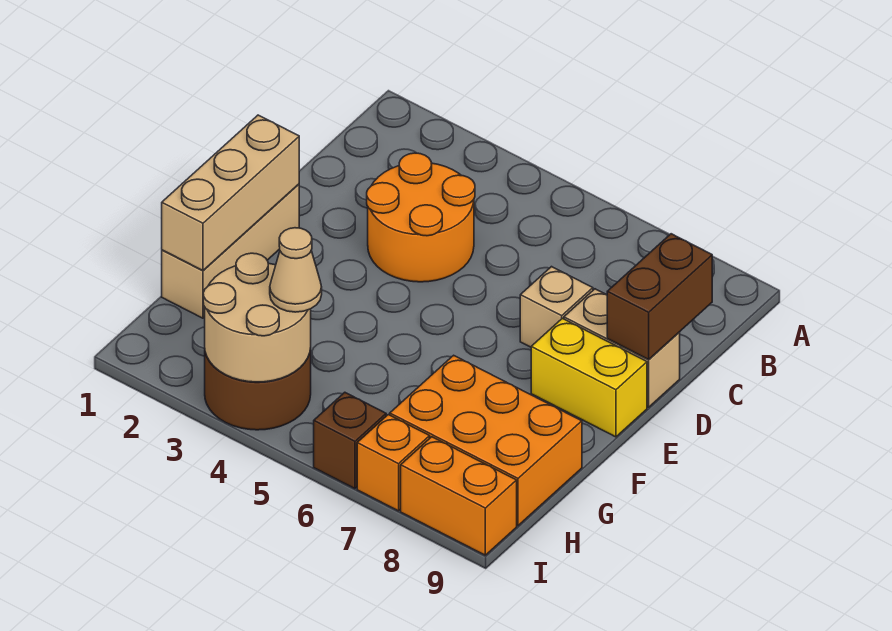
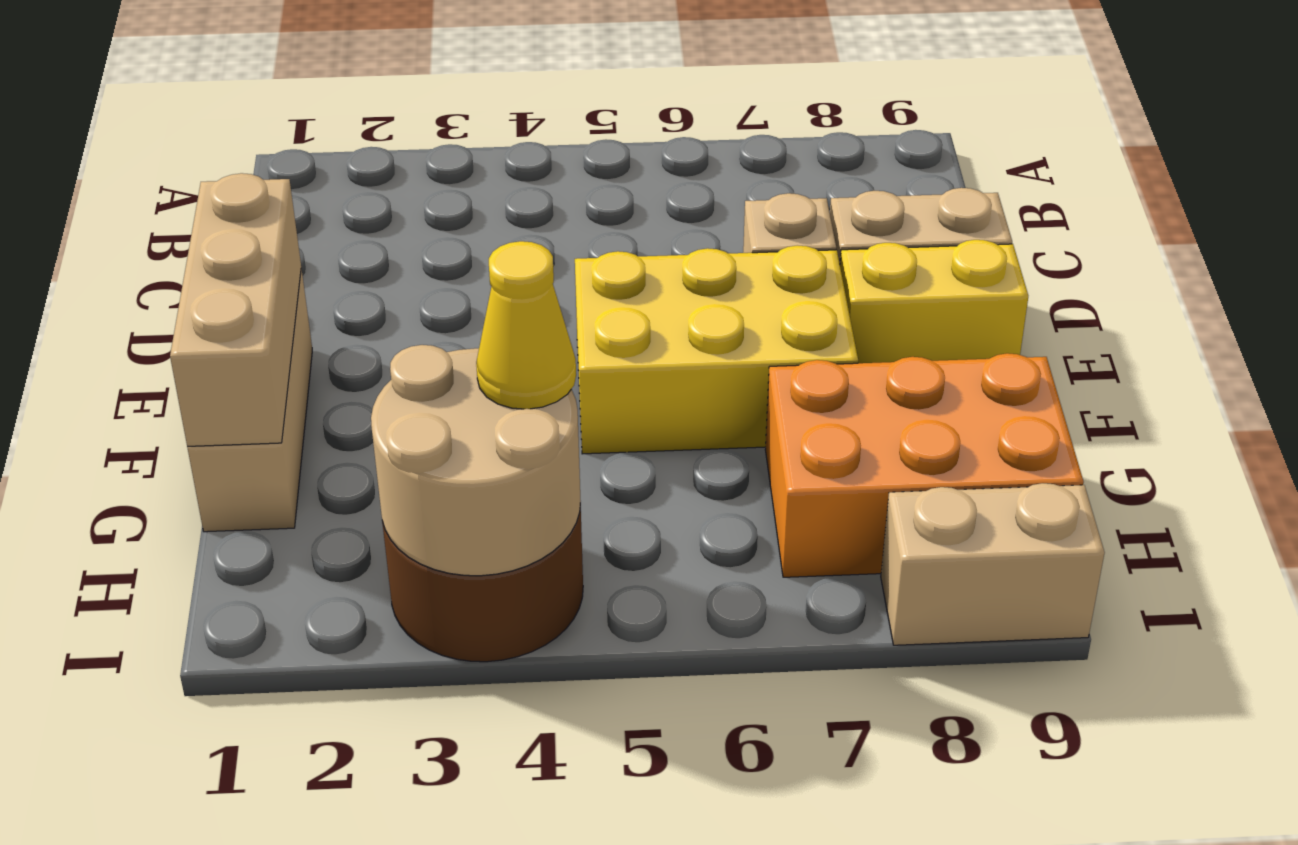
orange 2x2 round brick [367,153,475,282] -> none
brown 1x2 brick [607,234,712,360] -> none
none -> yellow 2x3 brick [575,245,858,454]
tan 1x1 cone [270,228,322,312] -> yellow 1x1 cone [476,241,576,409]
brown 1x1 brick [314,392,386,489] -> none
orange 1x1 brick [357,415,430,511] -> none
orange 1x2 brick [401,437,517,555] -> tan 1x2 brick [881,483,1105,645]

